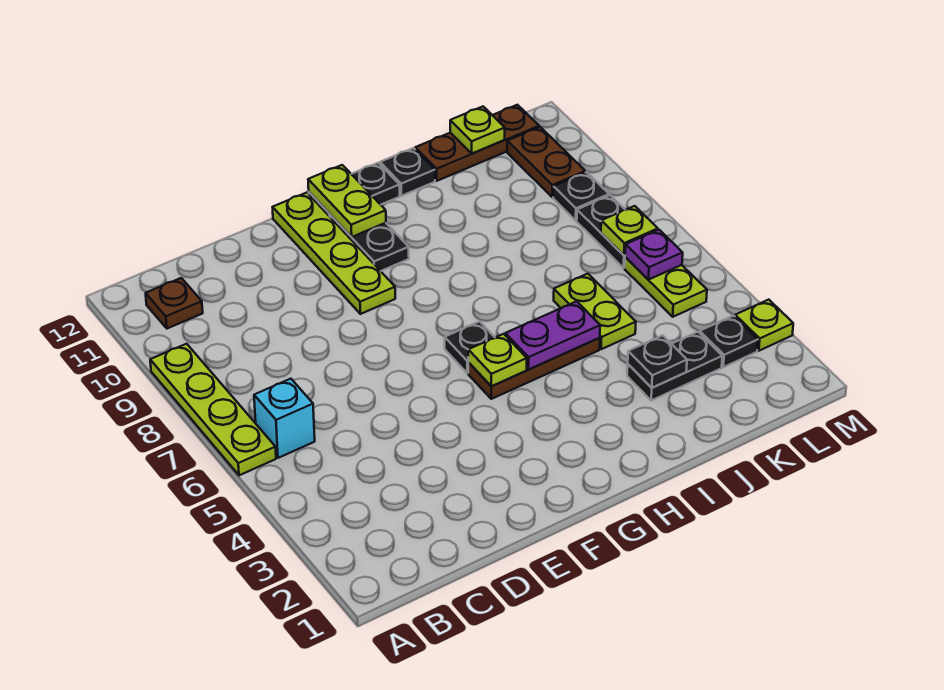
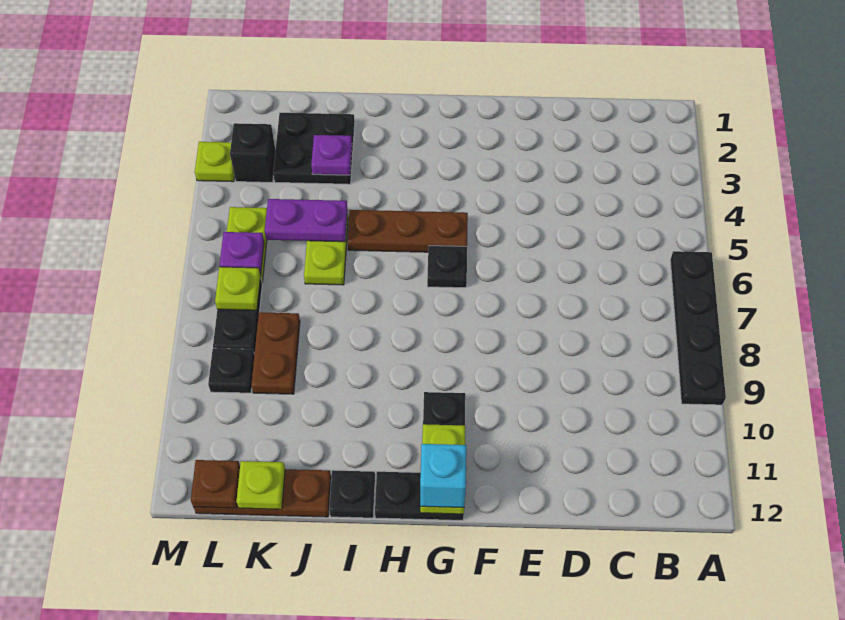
lime 1x4 plate [150,344,276,475] -> black 1x4 plate [670,251,726,405]
cyan 1x1 brick [254,379,315,458] -> cyan 1x1 brick moved to [420,444,466,507]
brown 1x1 plate [146,278,203,329] -> brown 1x1 plate moved to [191,460,240,508]
lime 1x4 plate [273,193,395,314] -> none
lime 1x1 plate [468,334,527,386] -> none
purple 1x2 plate [505,301,600,370] -> purple 1x2 plate moved to [265,199,348,242]
black 1x2 plate [627,332,722,400] -> black 2x2 plate [273,113,355,184]
black 1x1 plate [628,335,687,388] -> purple 1x1 plate [311,135,352,175]
black 1x1 plate [700,316,758,367] -> black 1x1 brick [230,123,276,182]
brown 1x2 plate [507,127,585,197] -> brown 1x2 plate moved to [251,312,300,394]

